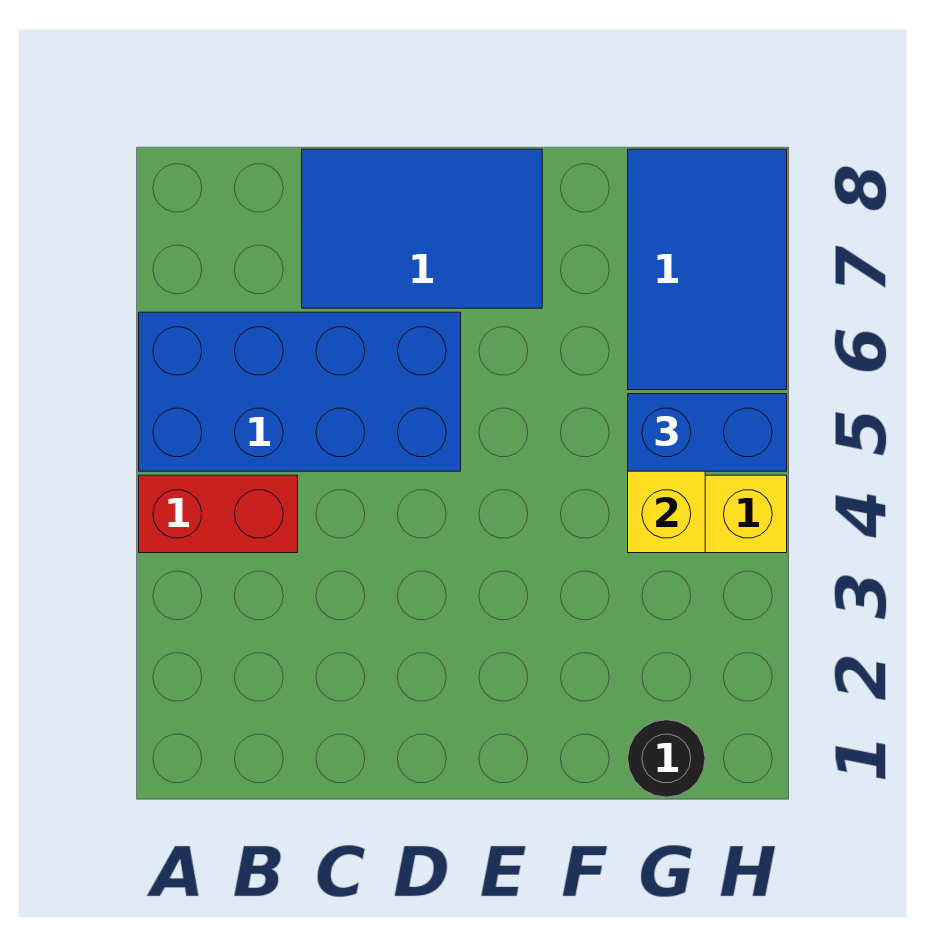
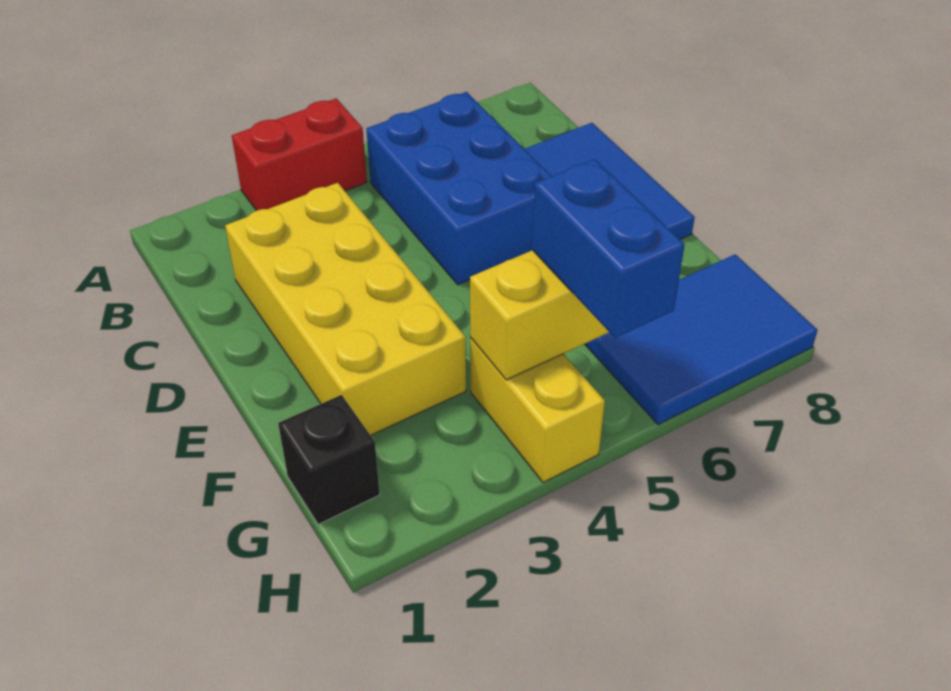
red 1x2 brick [139,475,298,553] -> red 1x2 brick turned to [232,98,367,211]
blue 2x4 brick [139,312,461,471] -> blue 2x3 brick [366,92,552,285]
none -> yellow 2x4 brick [225,183,466,435]
black 1x1 round brick [628,720,705,797] -> black 1x1 brick [278,395,380,524]

